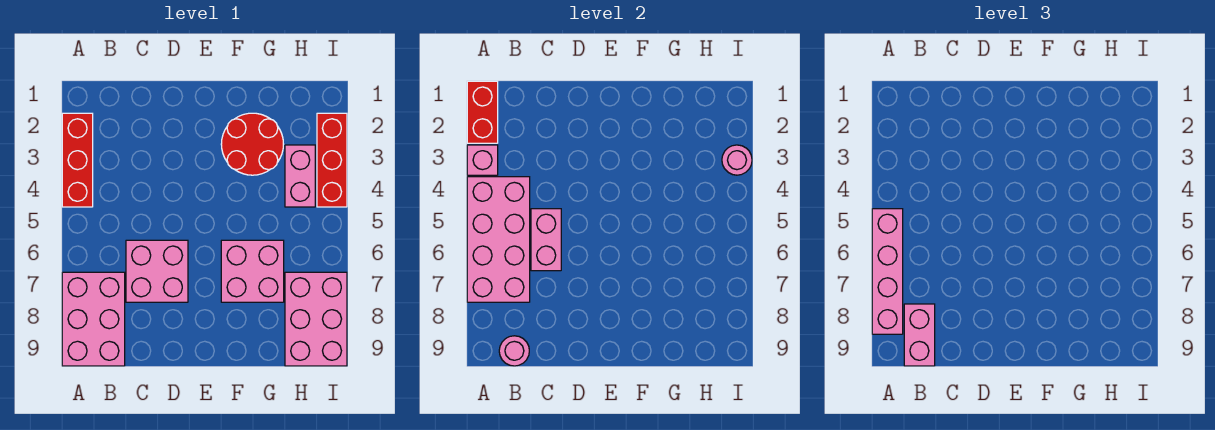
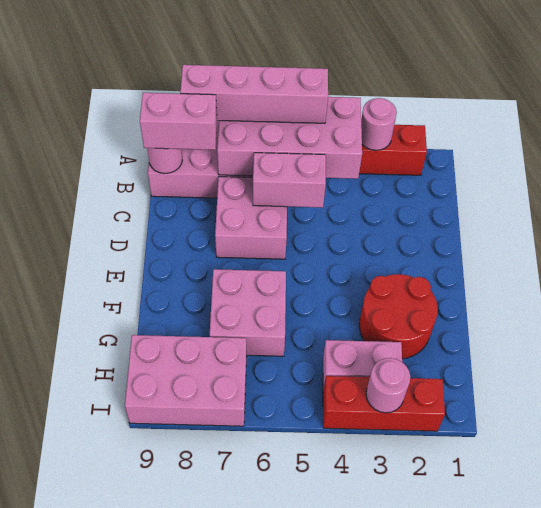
red 1x2 brick [467,81,498,143] -> none
pink 1x1 brick [467,145,498,175] -> pink 1x1 round brick [361,98,397,150]

